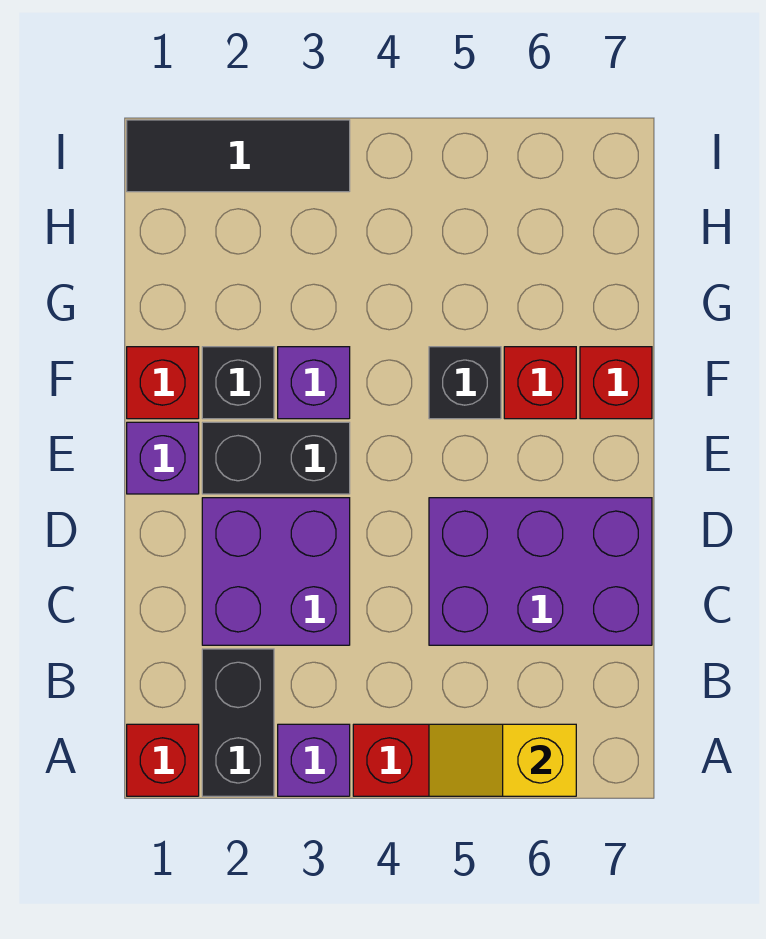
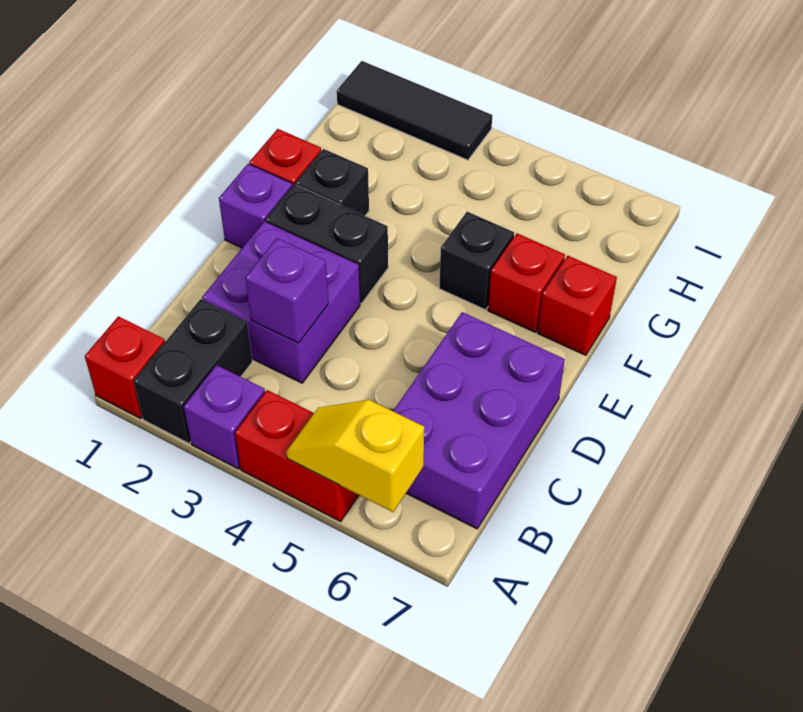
purple 2x3 brick [429,498,652,645] -> purple 2x3 brick turned to [393,312,565,529]
purple 1x1 brick [278,347,350,419] -> purple 1x1 brick moved to [245,238,328,343]

